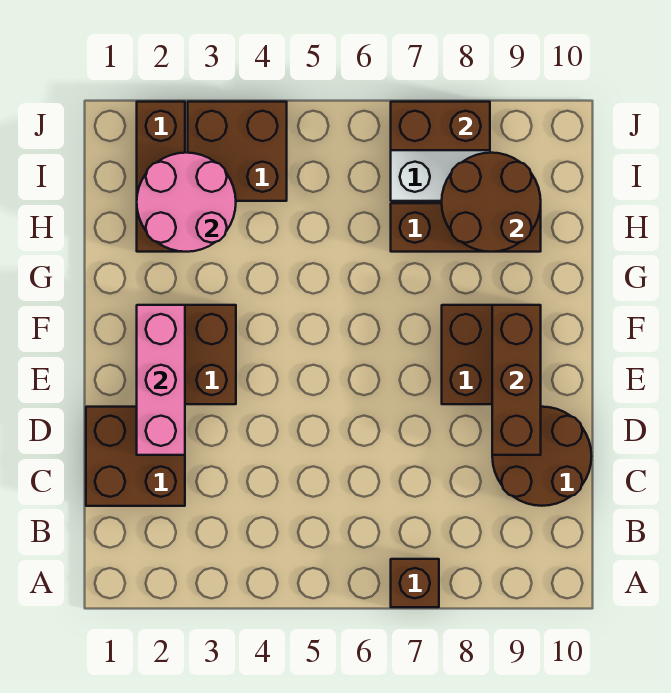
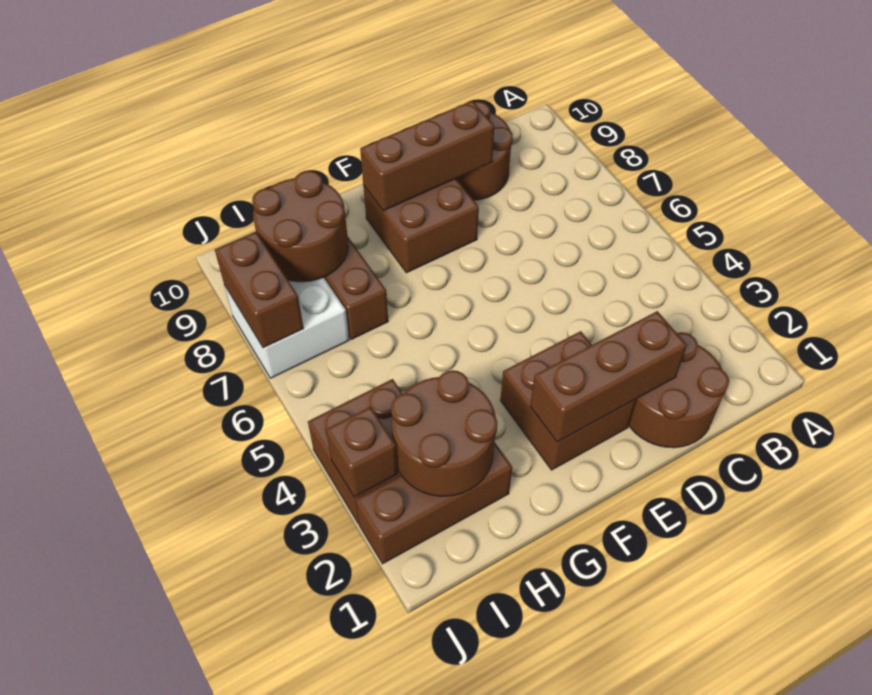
brown 1x1 brick [391,559,439,607] -> brown 1x1 brick moved to [326,407,398,497]
brown 2x2 brick [86,407,185,506] -> brown 2x2 round brick [629,333,729,448]
pink 1x3 brick [137,305,185,455] -> brown 1x3 brick [530,311,687,442]
pink 2x2 round brick [137,153,236,252] -> brown 2x2 round brick [391,370,497,496]

